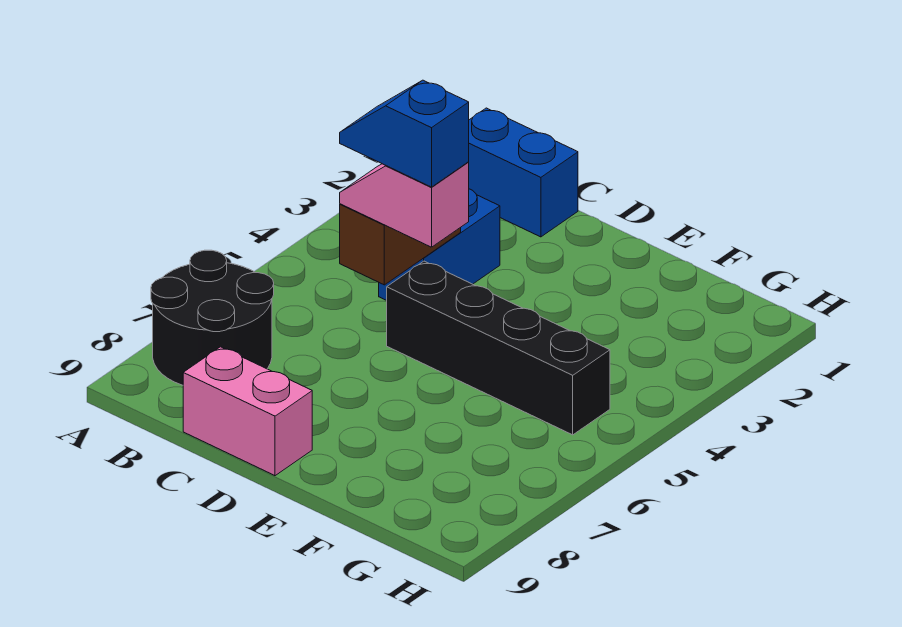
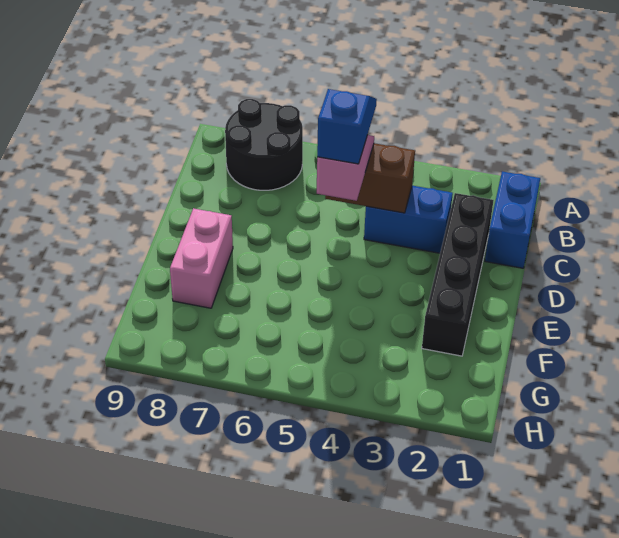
pink 1x2 brick [183,347,312,476] -> pink 1x2 brick moved to [170,208,233,308]
black 1x4 brick [387,261,610,435] -> black 1x4 brick moved to [422,193,494,356]

